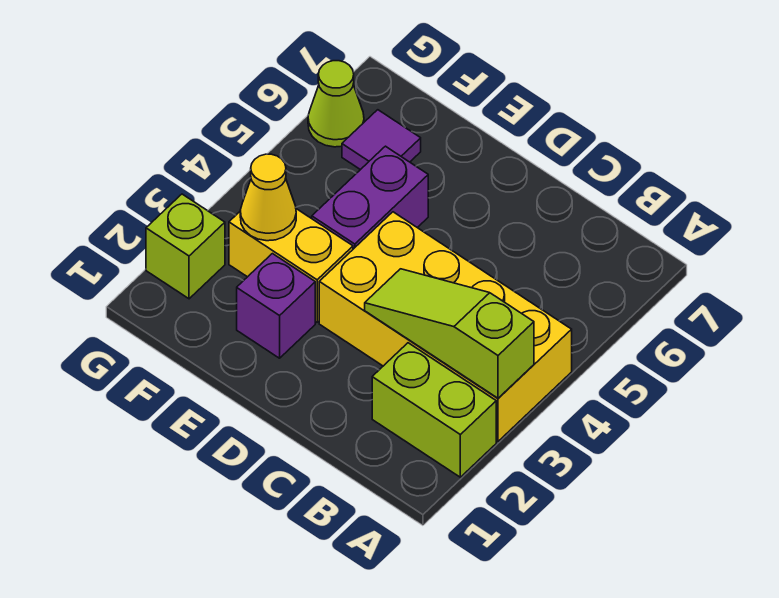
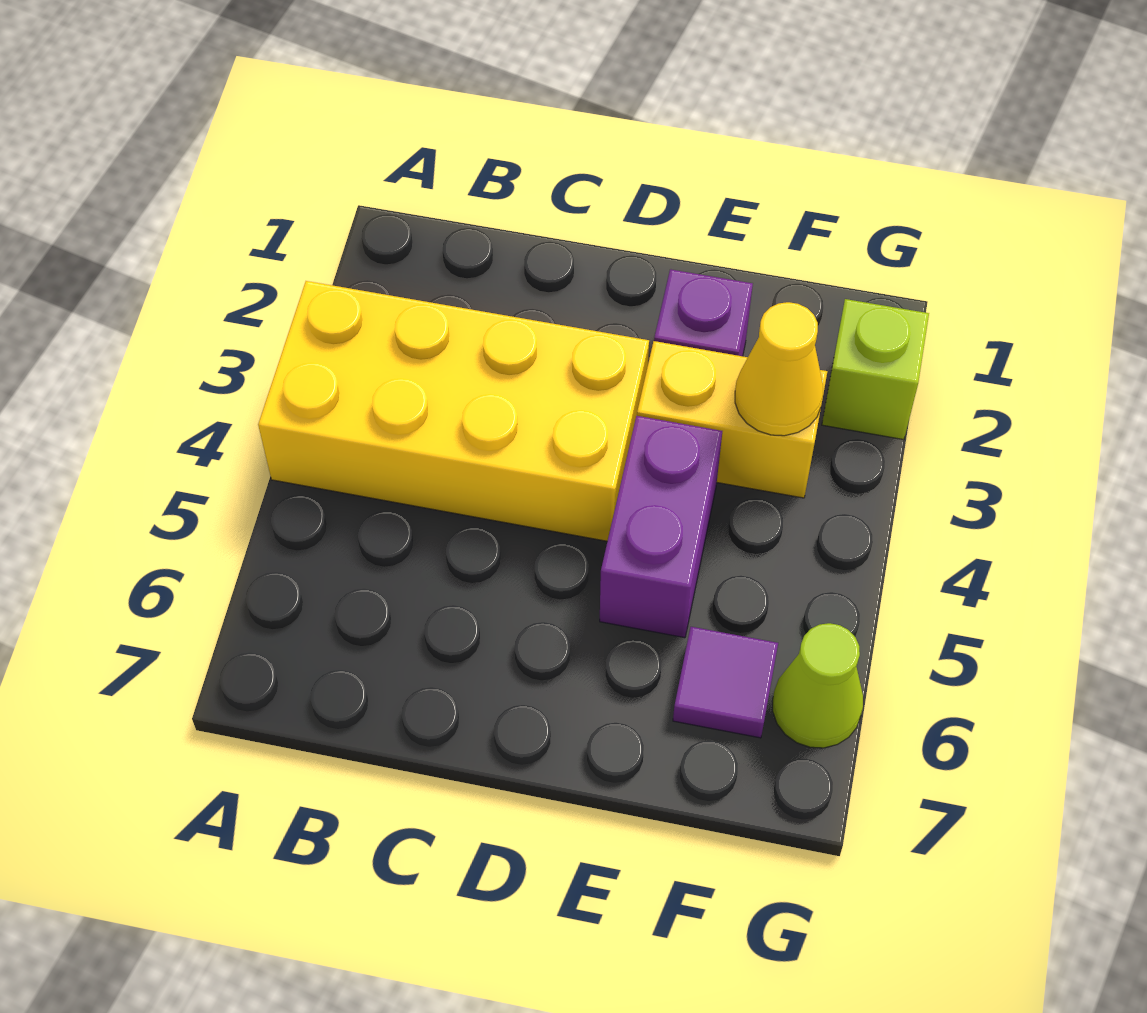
lime 1x2 brick [372,343,496,477] -> none
lime 1x3 slope [365,269,534,398] -> none

